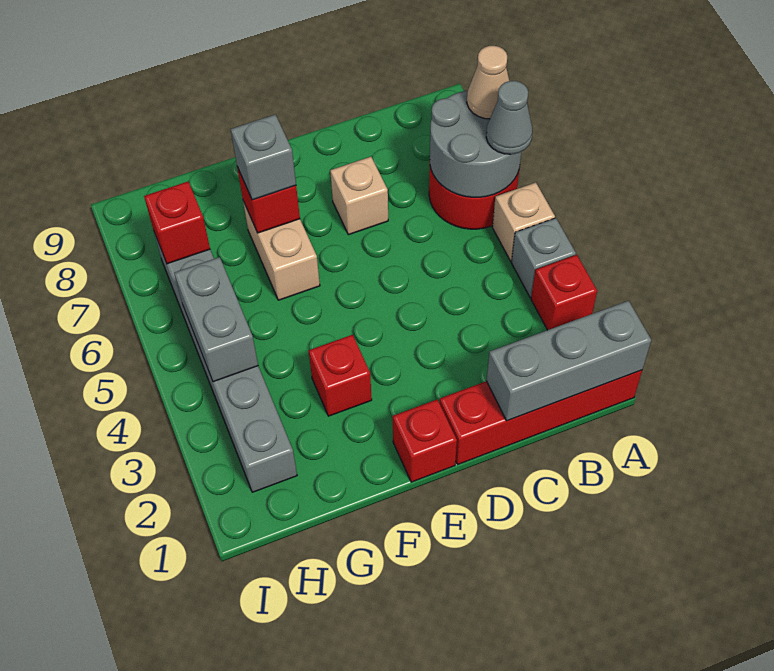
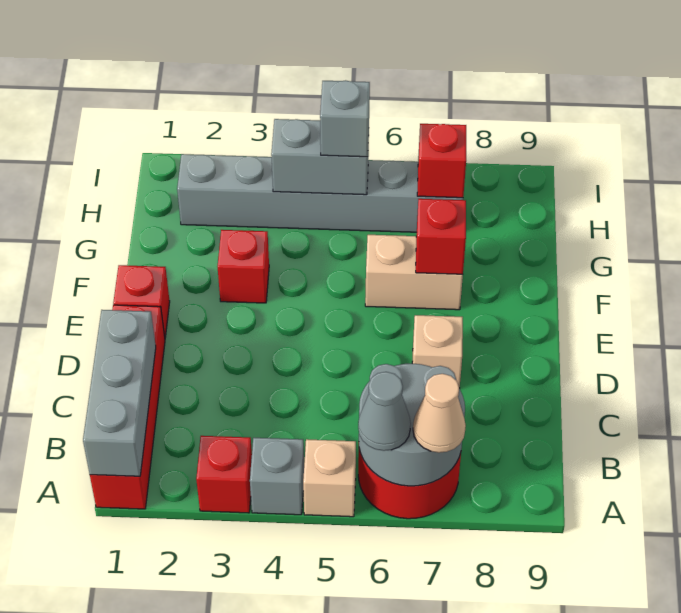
grey 1x1 brick [231,114,296,200] -> grey 1x1 brick moved to [320,80,370,157]

